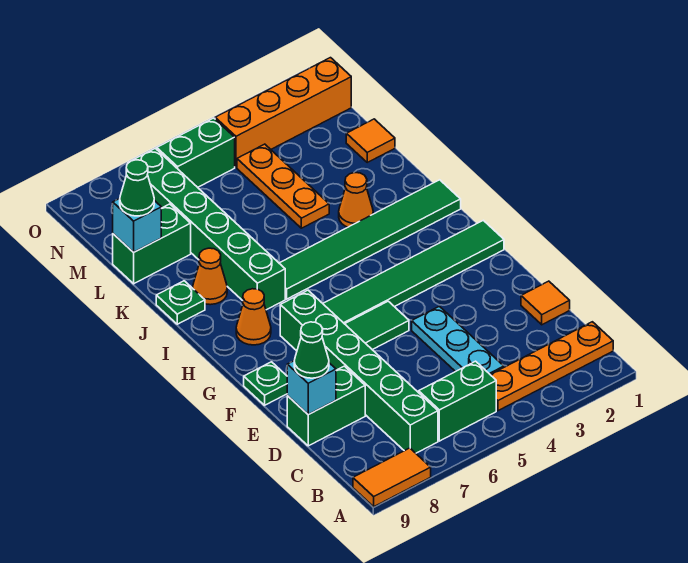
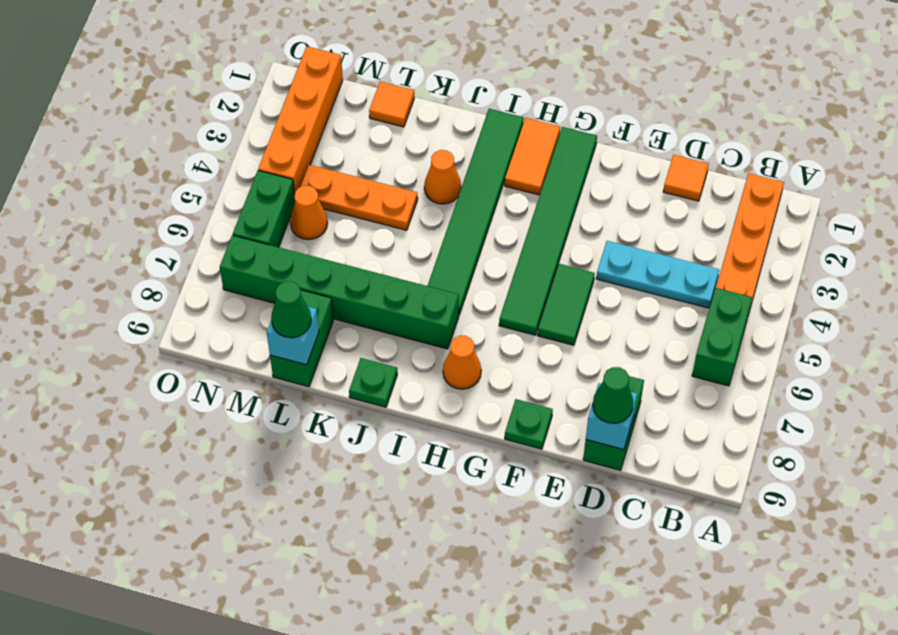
orange 1x2 tile [353,448,431,507] -> orange 1x2 tile moved to [505,118,560,195]
green 1x6 brick [280,290,438,453] -> none
orange 1x1 cone [193,248,227,305] -> orange 1x1 cone moved to [290,186,328,240]

